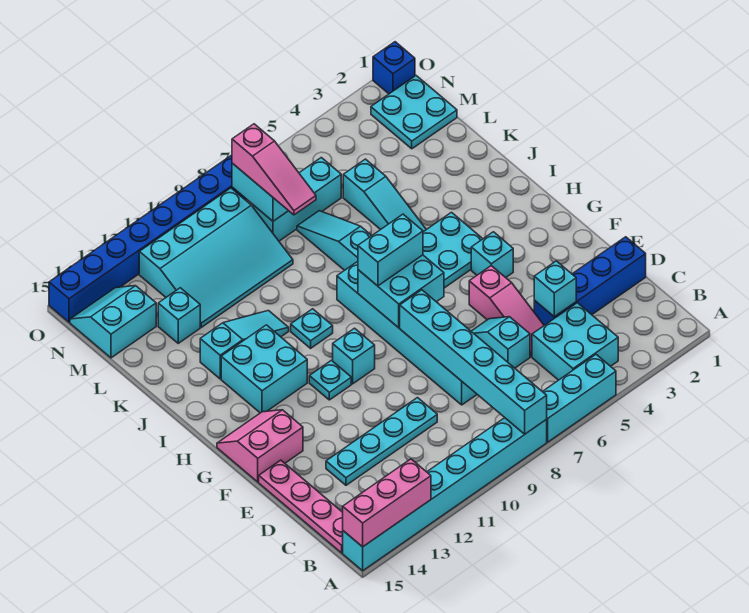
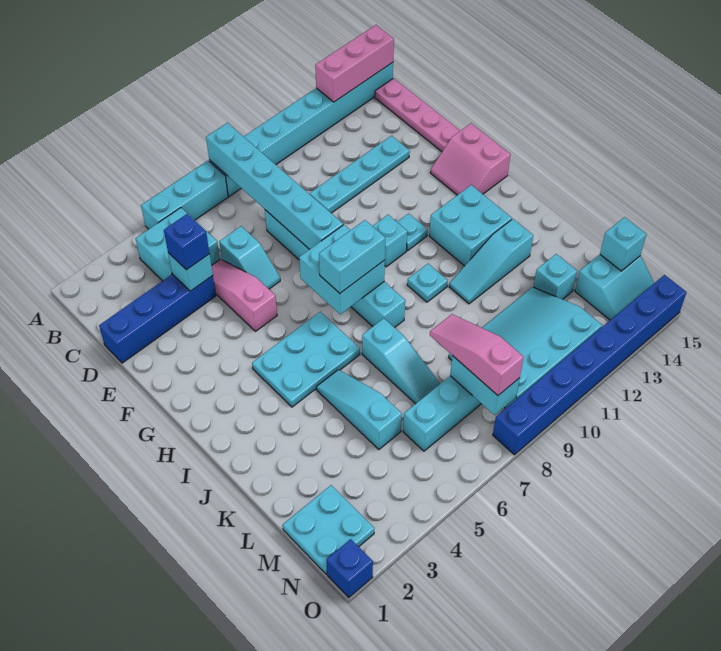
none -> blue 1x1 brick [164,214,210,270]
pink 2x2 slope [217,410,303,482] -> pink 2x2 slope turned to [430,123,511,195]
cyan 1x1 brick [471,232,513,278] -> cyan 1x1 brick moved to [600,217,646,271]

